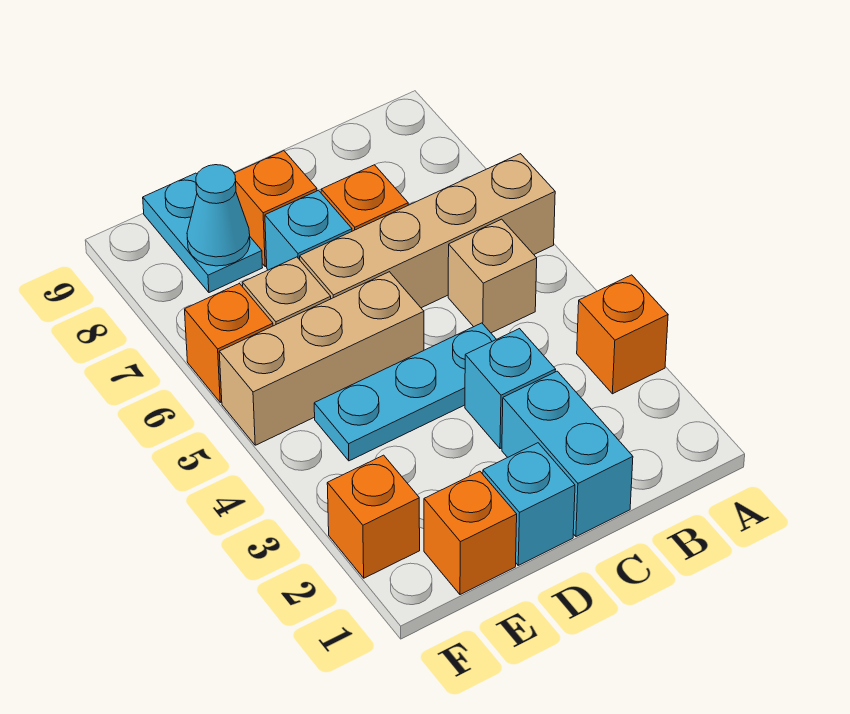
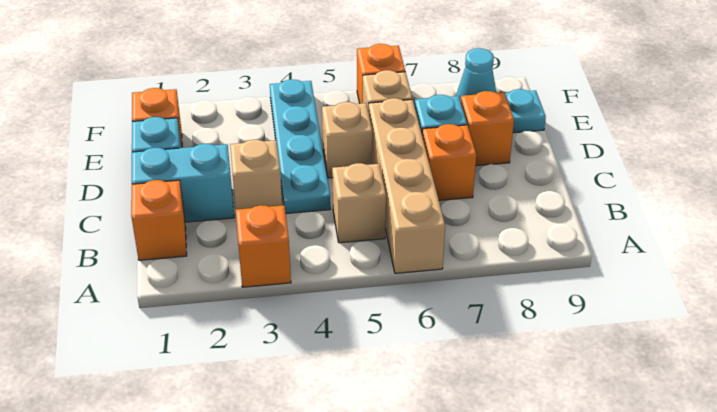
cyan 1x1 brick [465,329,556,449] -> tan 1x1 brick [230,140,282,209]
cyan 1x3 plate [314,323,496,461] -> cyan 1x4 plate [270,80,331,214]
tan 1x3 brick [219,272,424,445] -> tan 1x1 brick [322,102,372,178]
orange 1x1 brick [327,455,420,578] -> orange 1x1 brick moved to [131,180,187,260]

